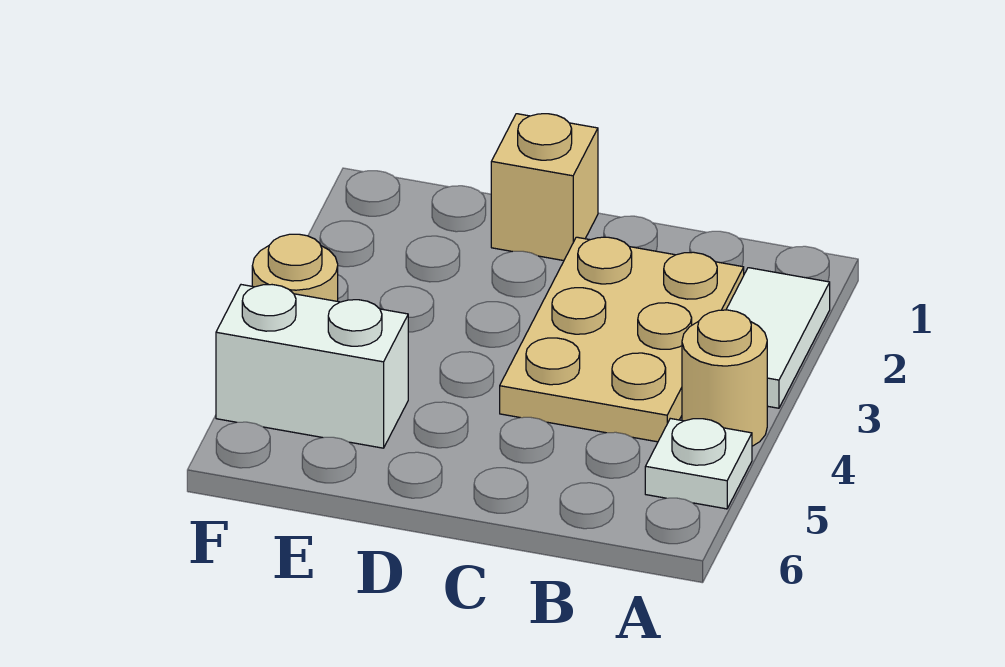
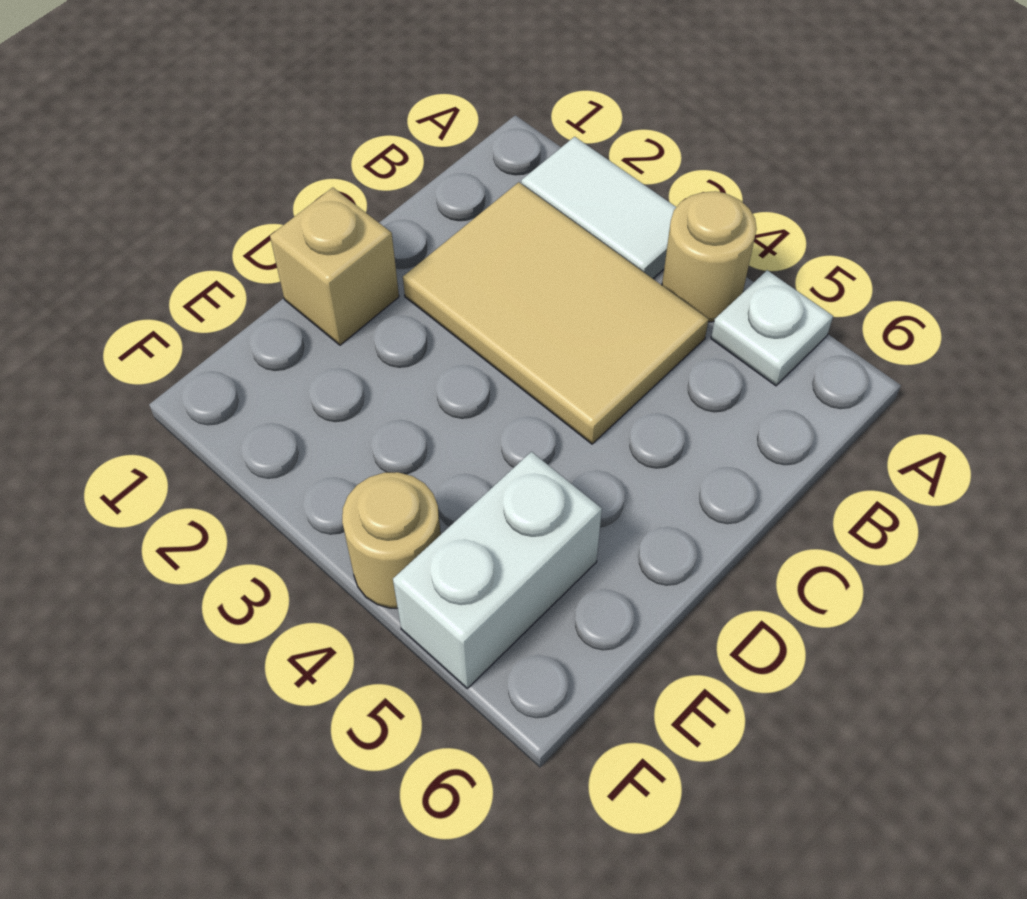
tan 2x3 plate [500,237,744,442] -> tan 2x3 tile [403,182,709,444]

